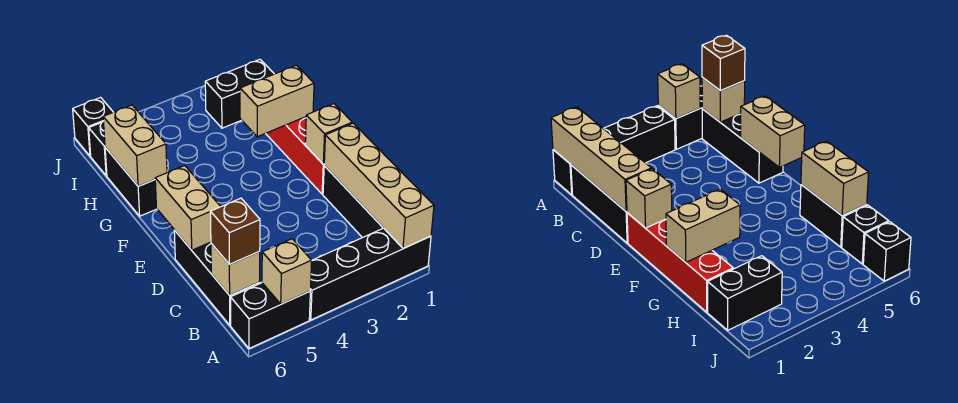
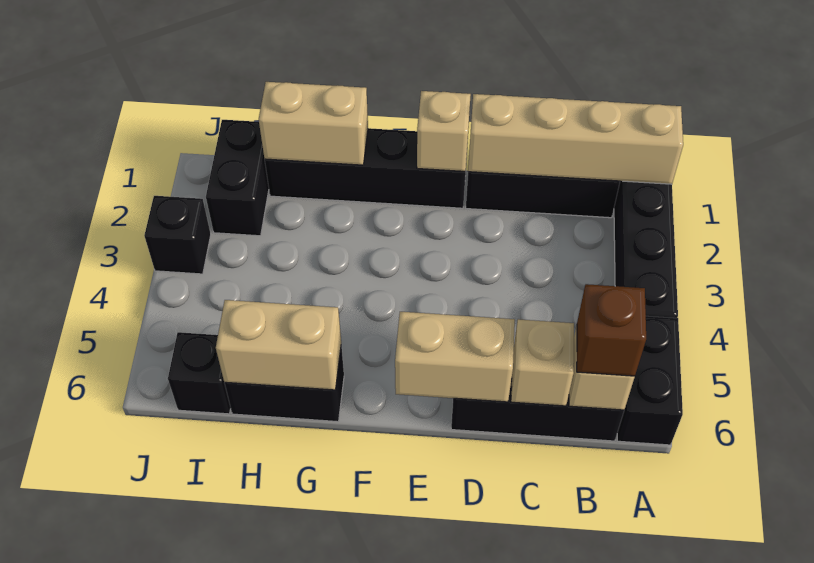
tan 1x1 brick [262,239,312,304] -> tan 1x1 brick moved to [511,319,574,406]
red 1x4 brick [266,117,324,194] -> black 1x4 brick [265,128,467,208]
tan 1x2 brick [240,65,314,137] -> tan 1x2 brick turned to [259,82,368,165]
black 1x1 brick [73,98,113,156] -> black 1x1 brick moved to [144,196,211,274]

